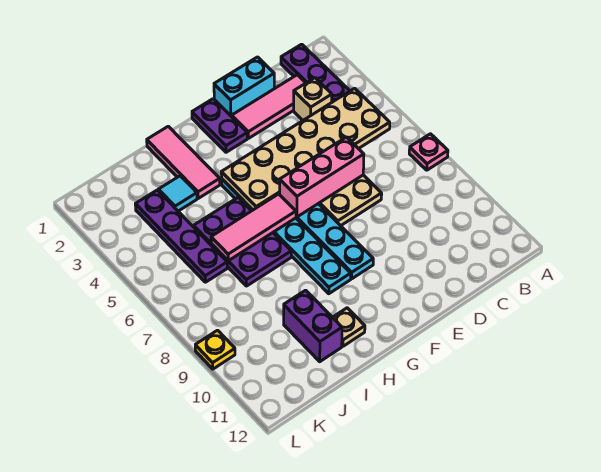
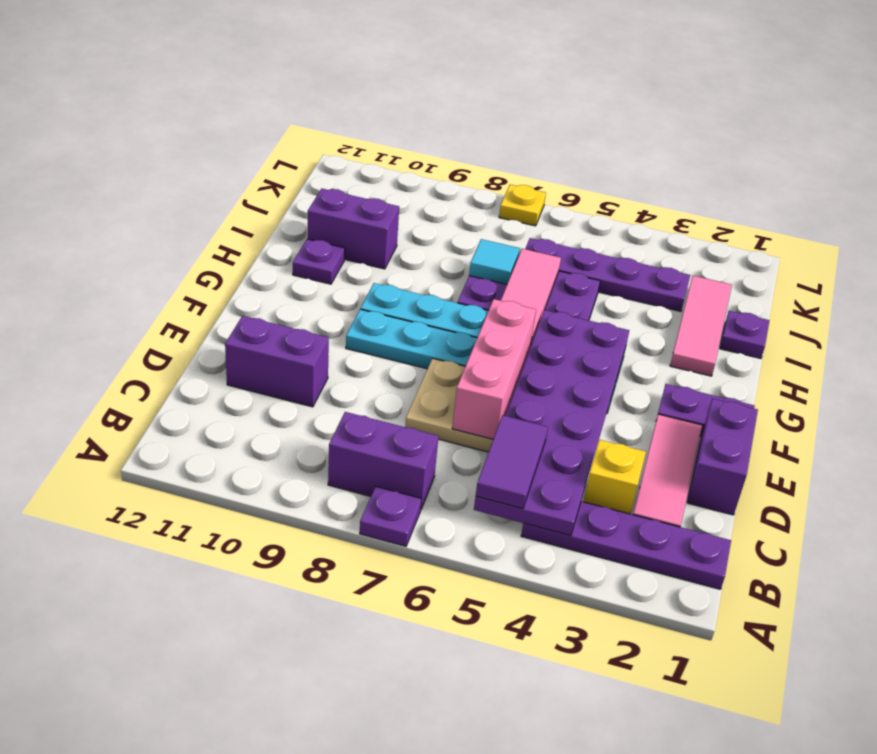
pink 1x1 plate [409,134,448,170] -> purple 1x1 plate [360,487,422,546]
tan 2x6 plate [221,88,390,210] -> purple 2x6 plate [474,310,629,536]
none -> purple 1x2 tile [476,415,548,509]
none -> purple 1x2 brick [328,412,439,509]
tan 1x1 brick [294,78,332,120] -> yellow 1x1 brick [584,440,646,514]
cyan 1x2 brick [214,57,274,117] -> purple 1x2 brick [687,399,758,515]
none -> purple 1x2 brick [225,316,329,407]
pink 1x3 tile [147,126,220,198] -> pink 1x3 tile turned to [670,276,732,376]
tan 1x1 plate [333,308,365,346] -> purple 1x1 plate [293,239,345,284]
none -> purple 1x1 plate [720,311,769,359]
cyan 1x1 tile [158,176,197,211] -> cyan 1x1 tile moved to [469,239,520,284]
yellow 1x1 plate [195,330,235,369] -> yellow 1x1 plate moved to [499,185,546,226]

